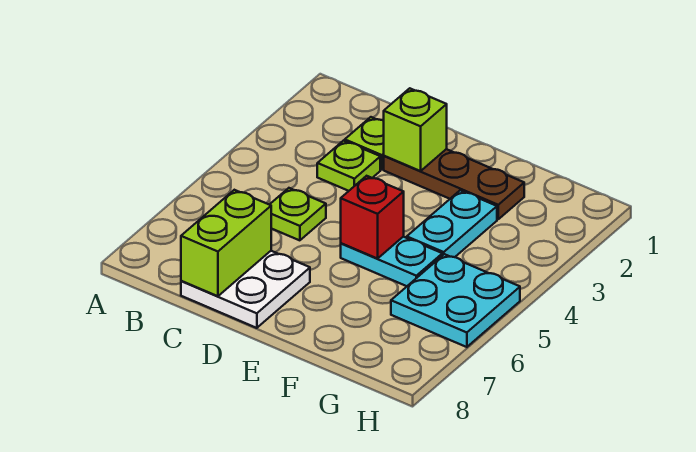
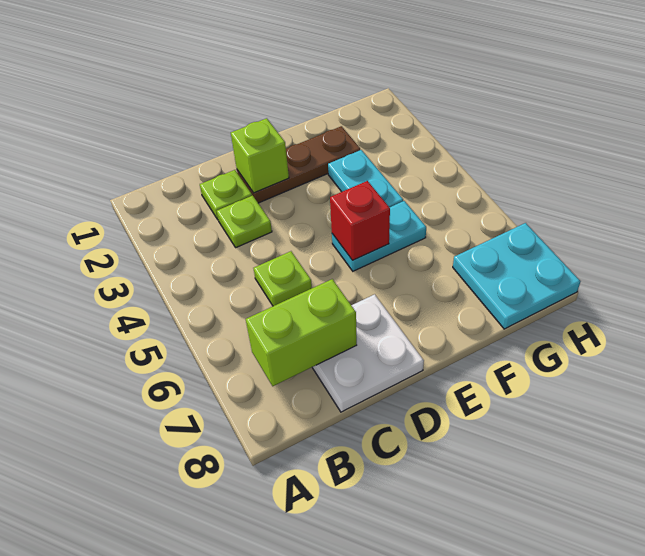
lime 1x2 brick [181,190,271,296] -> lime 1x2 brick turned to [246,279,357,386]
cyan 2x2 plate [391,254,520,347] -> cyan 2x2 plate moved to [453,223,580,329]

